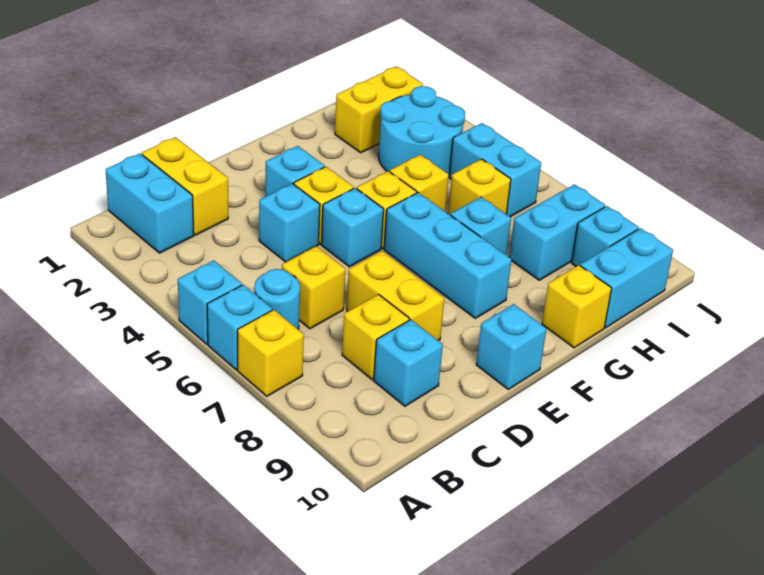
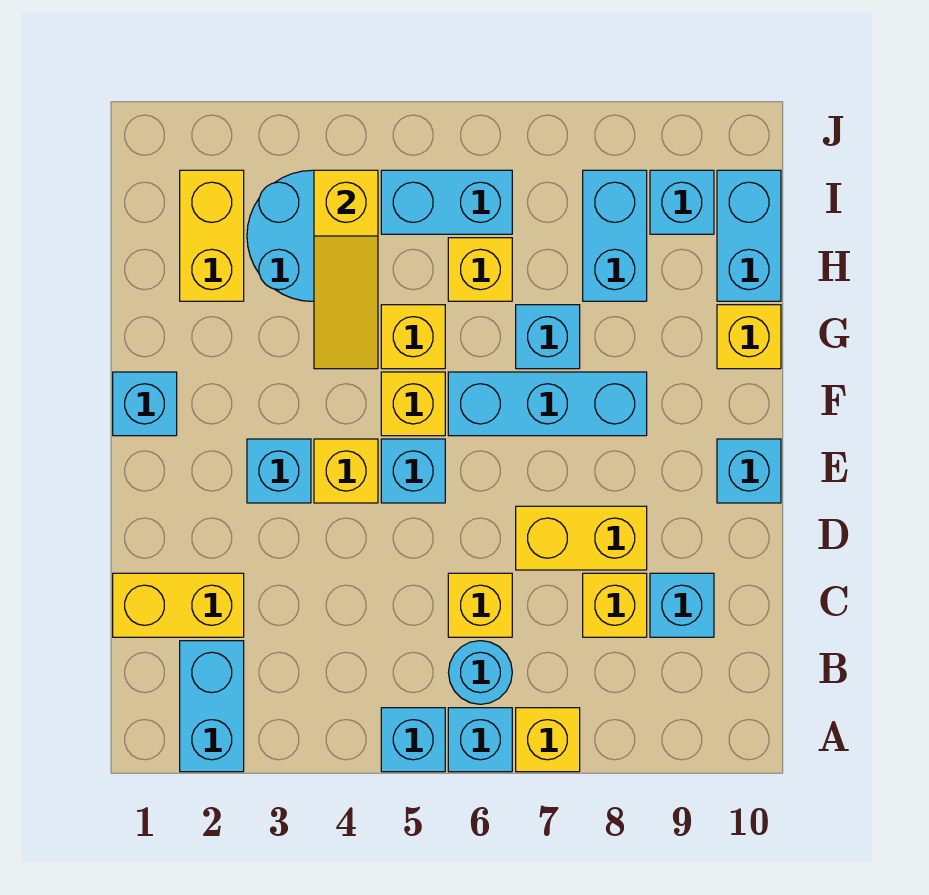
cyan 1x2 brick [105,153,194,253] -> cyan 1x2 brick turned to [180,641,244,772]
cyan 1x1 brick [259,183,320,262] -> cyan 1x1 brick moved to [113,372,177,436]
none -> yellow 1x3 slope [314,170,378,369]

